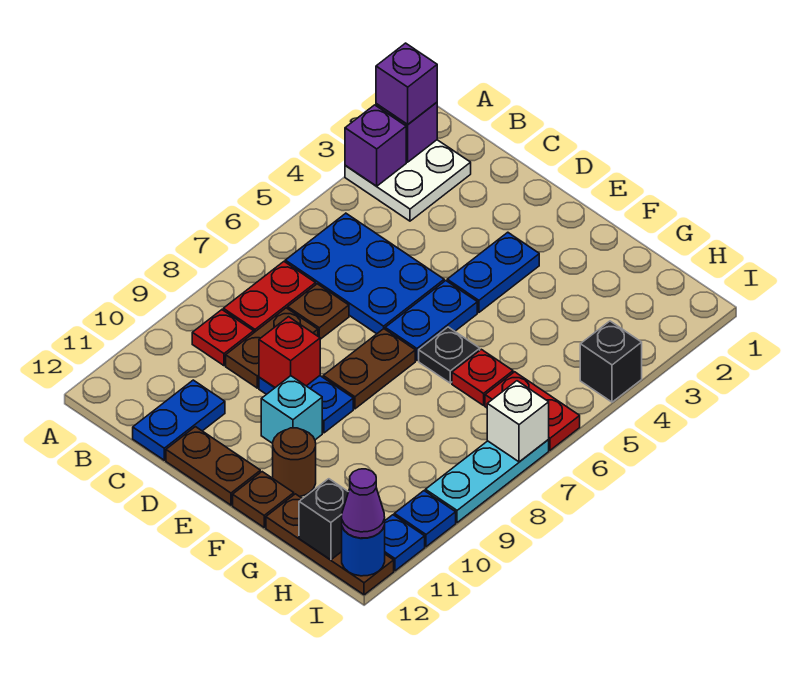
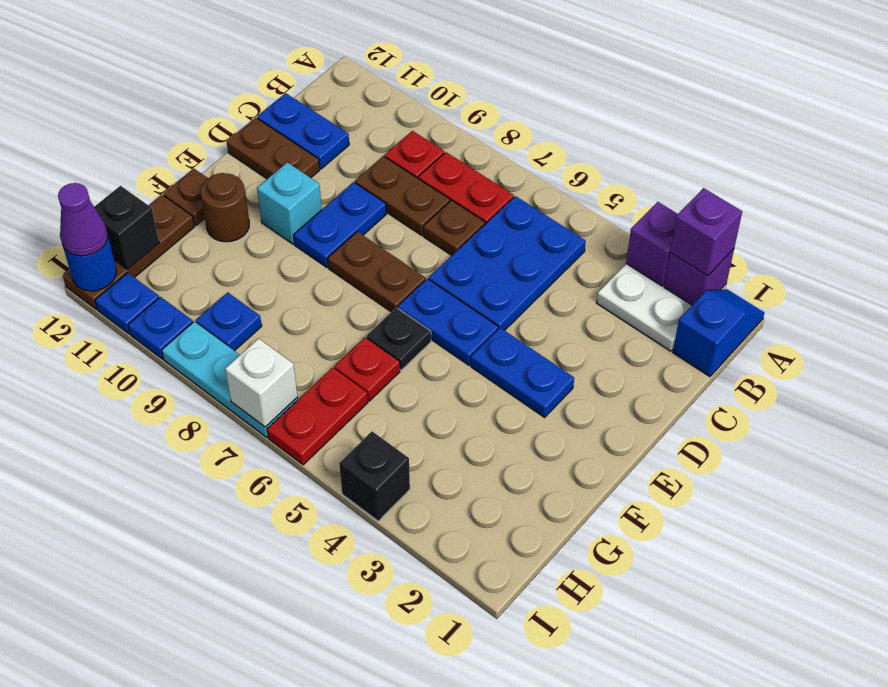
none -> blue 1x2 slope [673,289,764,377]
red 1x1 brick [259,317,320,387] -> none
brown 1x2 plate [166,427,260,505] -> brown 1x2 plate turned to [227,118,320,179]
none -> blue 1x1 plate [196,292,262,351]

